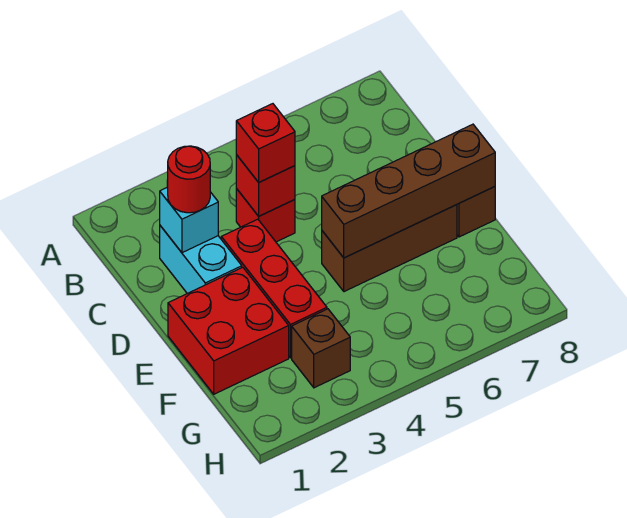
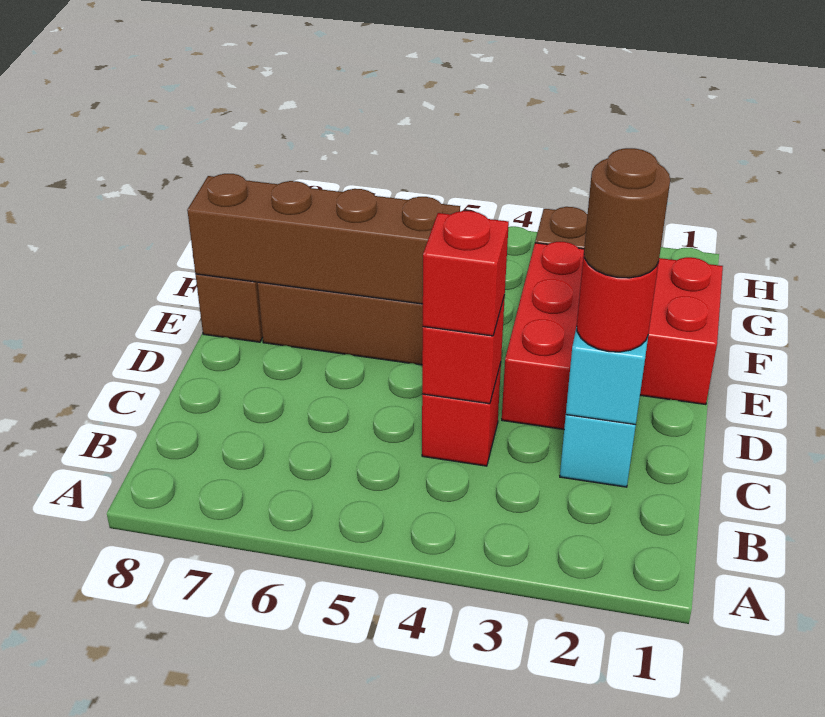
none -> brown 1x1 round brick [584,148,670,278]

